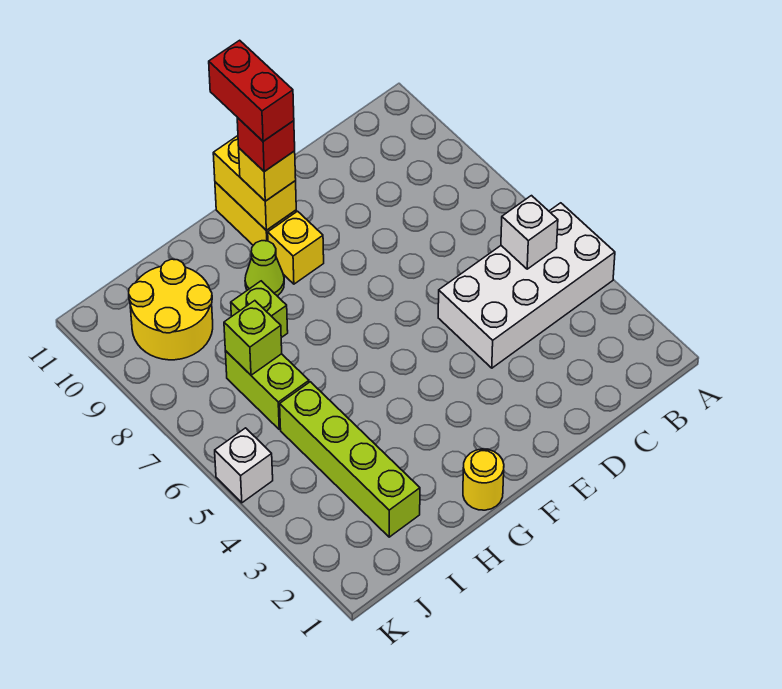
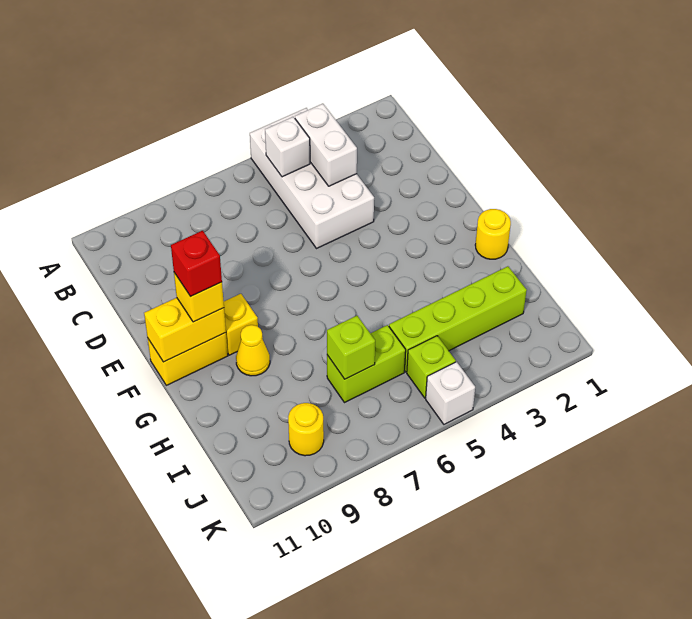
none -> white 1x2 brick [295,104,357,186]
red 1x2 brick [209,40,294,141] -> none
lime 1x1 cone [245,241,284,296] -> yellow 1x1 cone [236,325,270,376]
lime 1x1 brick [231,281,288,338] -> lime 1x1 brick moved to [407,336,456,398]
yellow 2x2 round brick [129,259,213,360] -> yellow 1x1 round brick [288,403,324,456]

